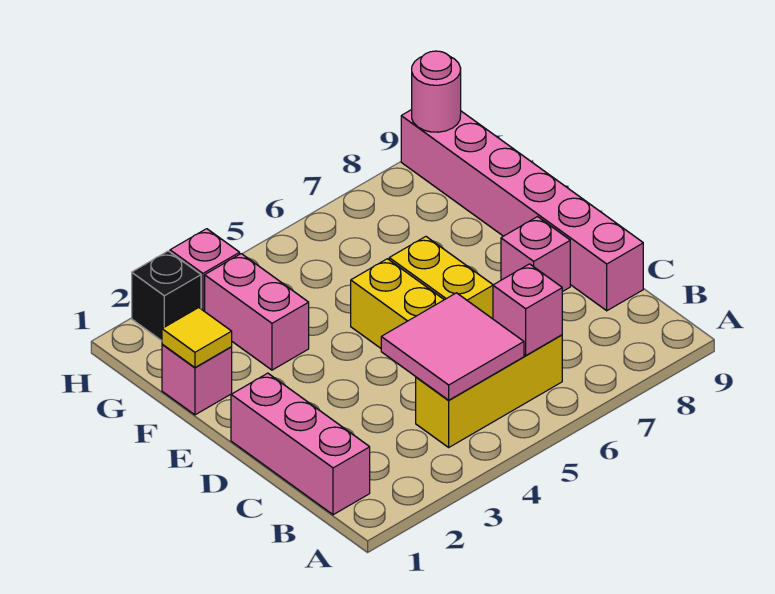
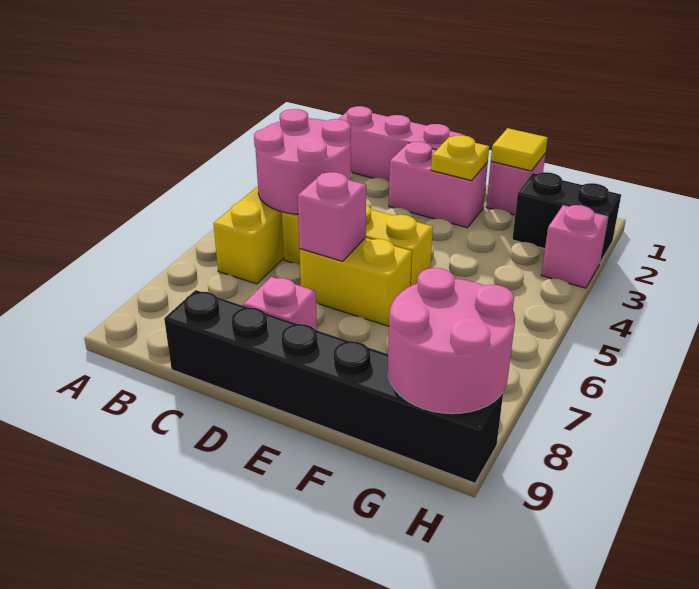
pink 2x2 tile [381,293,524,400] -> pink 2x2 round brick [254,109,351,214]
pink 1x1 brick [493,264,562,355] -> pink 1x1 brick moved to [298,172,366,261]
pink 1x6 brick [401,110,643,311] -> black 1x6 brick [164,290,503,483]
none -> yellow 1x1 plate [431,135,489,181]
pink 1x2 brick [205,254,309,370] -> pink 1x2 brick moved to [389,142,488,228]
black 1x1 brick [132,251,201,341] -> black 1x2 brick [512,172,621,263]
pink 1x1 round brick [412,51,461,132] -> pink 2x2 round brick [388,268,515,414]

